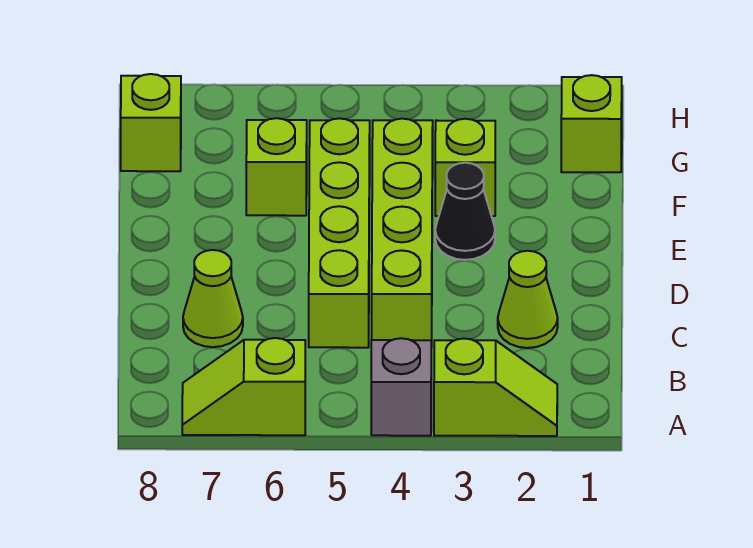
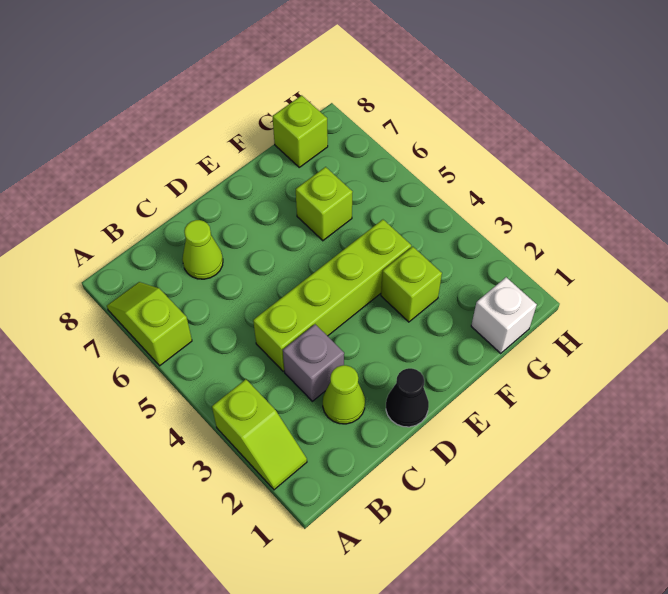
grey 1x1 brick [371,338,431,436] -> grey 1x1 brick moved to [283,324,344,401]
lime 1x4 brick [309,118,370,348] -> none
black 1x1 cone [435,163,495,260] -> black 1x1 cone moved to [386,368,429,427]
lime 1x1 brick [561,75,622,172] -> white 1x1 brick [471,277,537,353]

